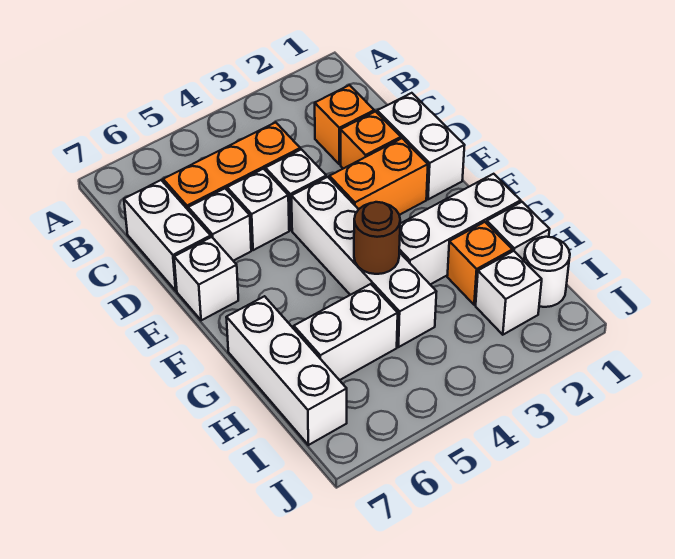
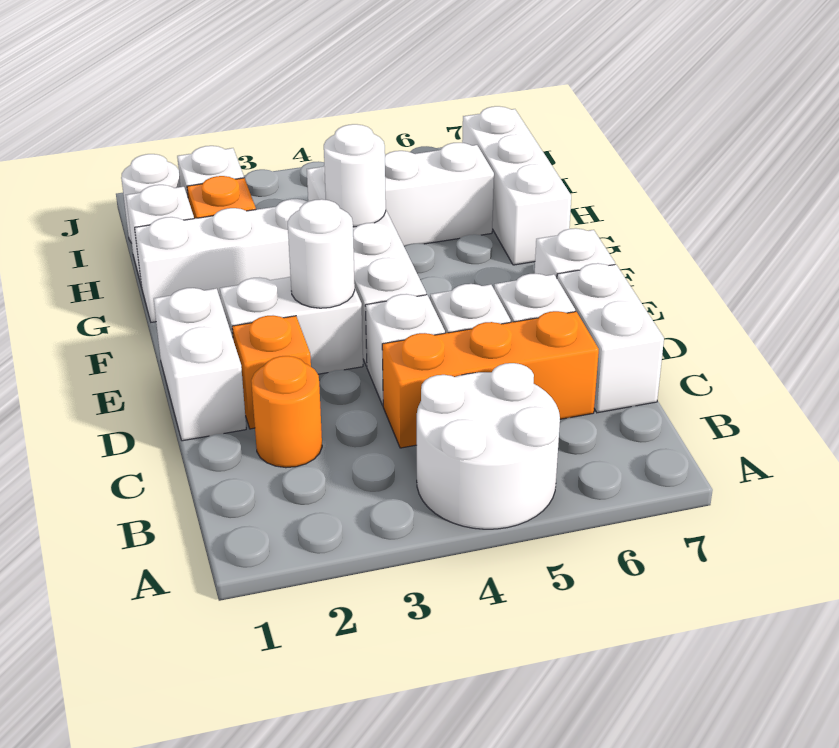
none -> white 2x2 round brick [417,363,560,529]
orange 1x1 brick [315,85,374,164] -> orange 1x1 round brick [251,356,322,468]
orange 1x2 brick [329,138,428,215] -> white 1x2 brick [220,277,363,374]
none -> white 1x1 round brick [288,199,355,308]
brown 1x1 round brick [354,202,400,274] -> white 1x1 round brick [324,124,386,227]

